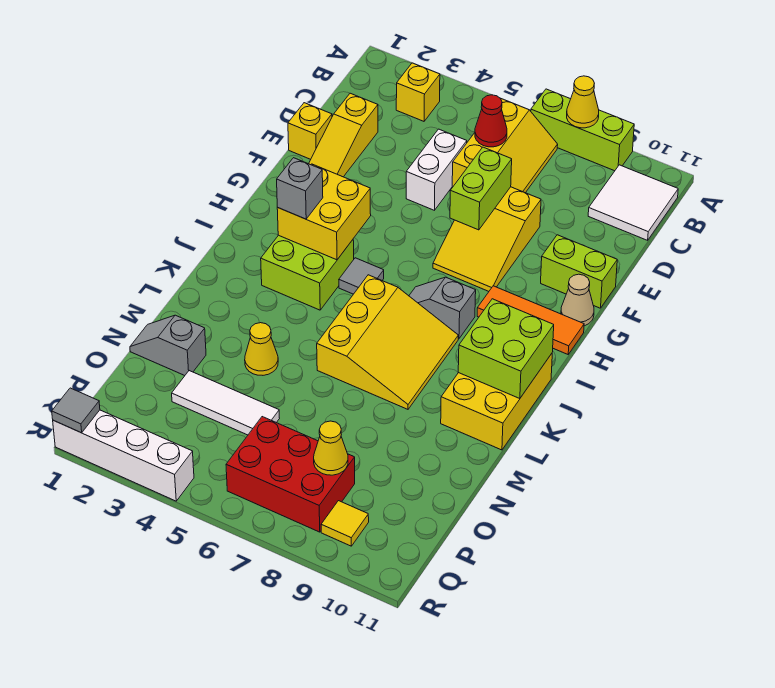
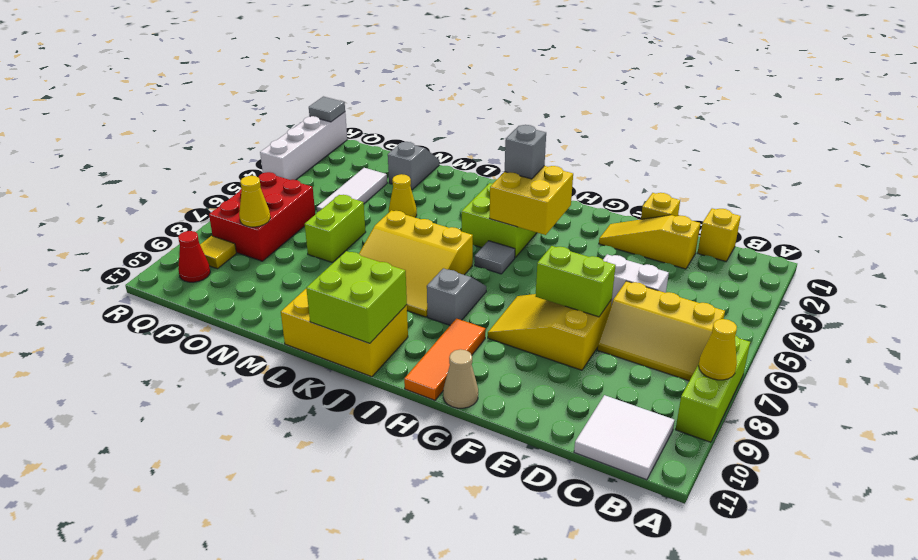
yellow 1x1 brick [396,63,440,121] -> yellow 1x1 brick moved to [698,208,741,261]
red 1x1 cone [475,95,507,147] -> red 1x1 cone moved to [178,231,210,282]
lime 1x2 brick [541,235,617,308] -> lime 1x2 brick moved to [305,195,366,262]

